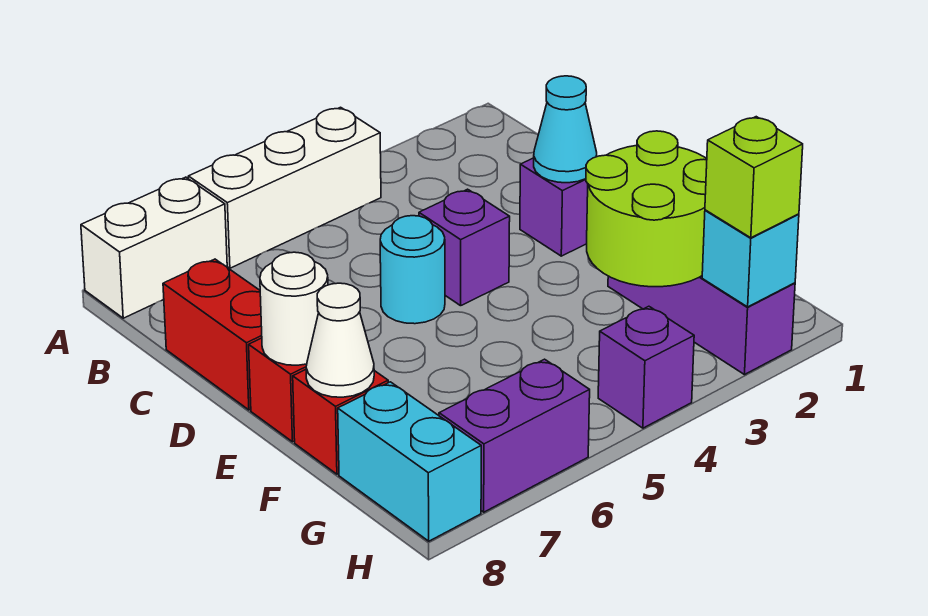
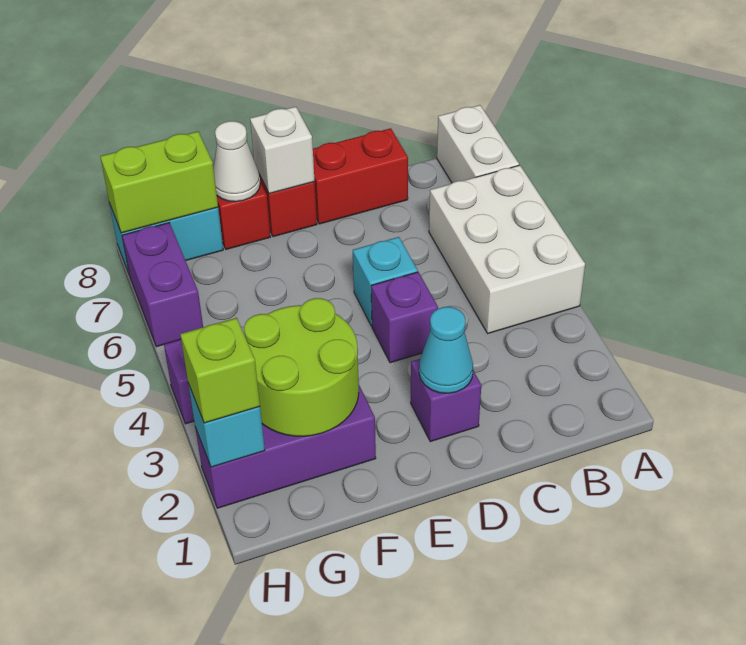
white 1x3 brick [188,107,381,268] -> white 2x3 brick [429,165,585,334]
cyan 1x1 round brick [380,216,445,324] -> cyan 1x1 brick [353,237,418,326]
white 1x1 round brick [260,252,328,365] -> white 1x1 brick [250,107,315,194]
none -> lime 1x2 brick [100,131,218,233]

